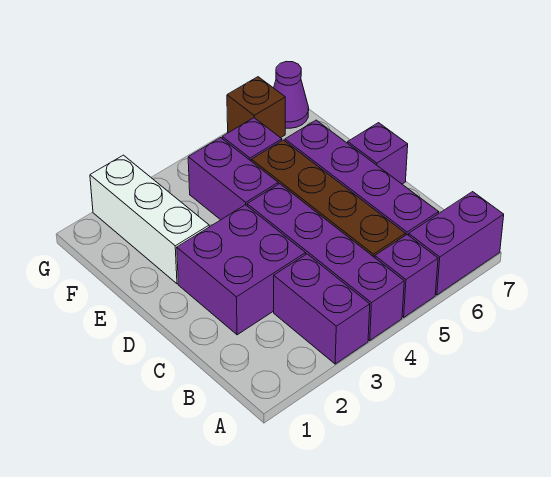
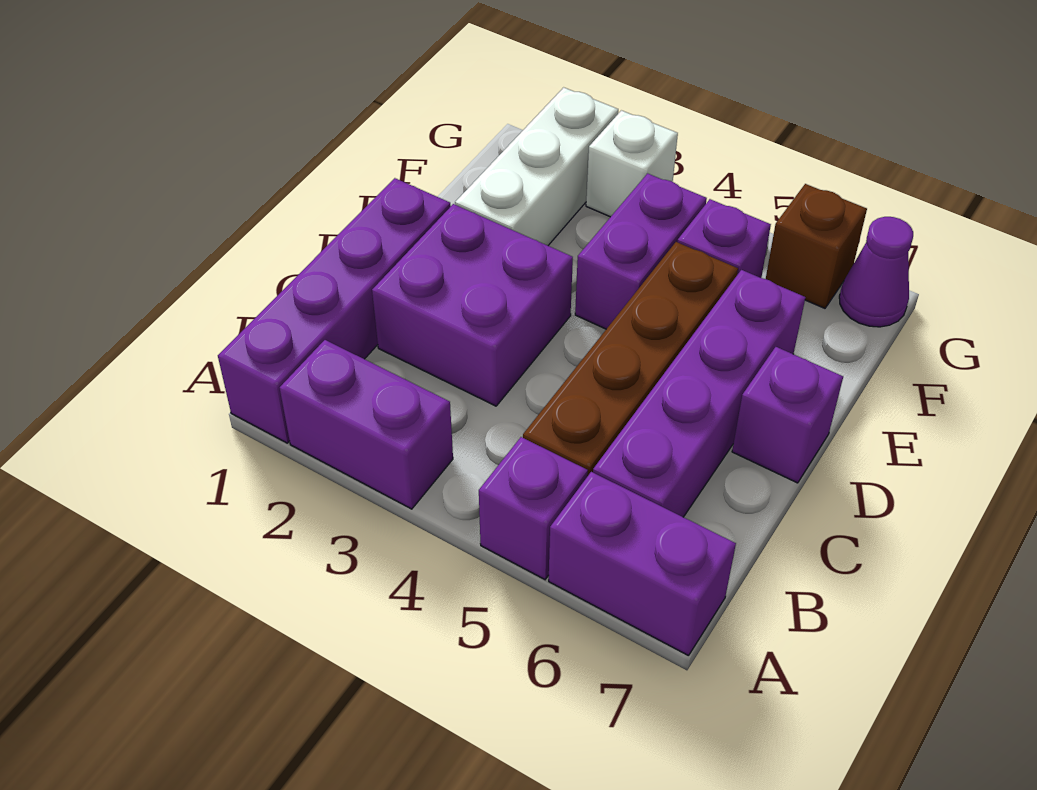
purple 1x2 brick [274,254,370,364] -> purple 1x2 brick turned to [280,340,453,509]
purple 1x4 brick [247,184,404,340] -> purple 1x4 brick moved to [218,178,451,443]
none -> white 1x1 brick [586,110,678,217]

